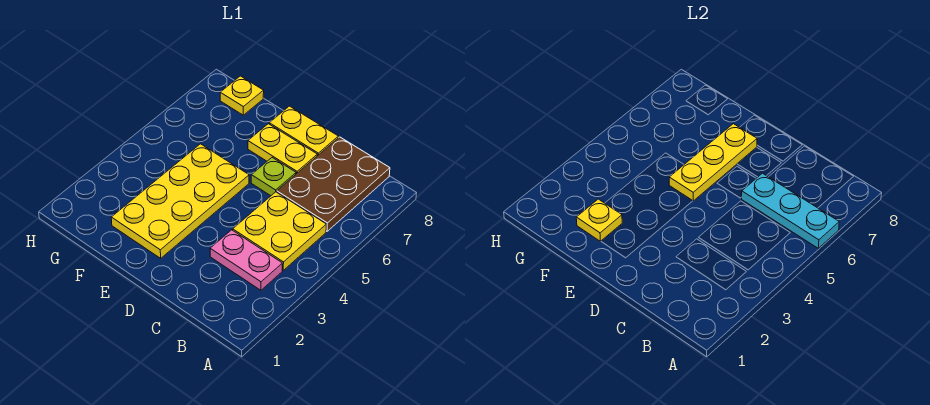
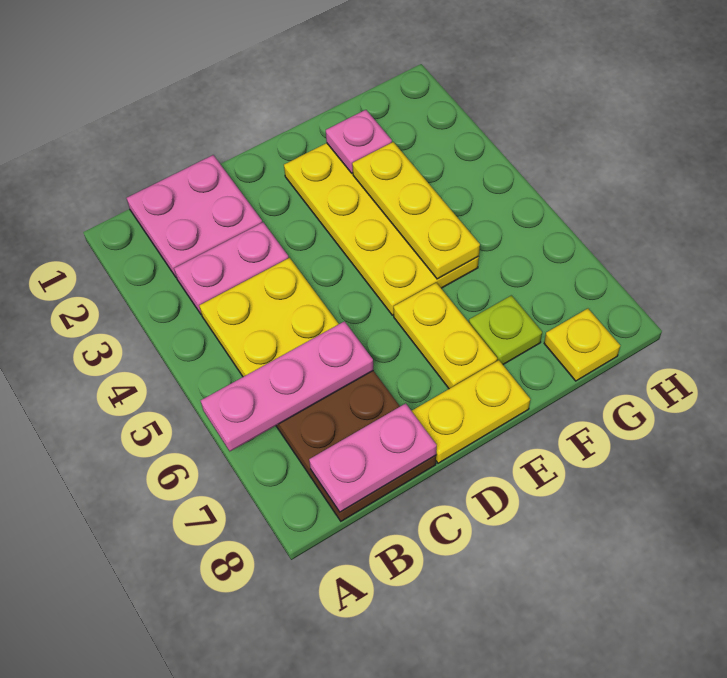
cyan 1x3 plate [742,173,839,248] -> pink 1x3 plate [201,321,373,451]
none -> pink 2x2 plate [127,155,262,278]
none -> pink 1x2 plate [309,403,437,512]
lime 1x1 plate [251,158,296,196] -> lime 1x1 plate moved to [469,295,542,364]
yellow 1x2 plate [248,124,317,174] -> yellow 1x2 plate turned to [394,283,497,389]
yellow 1x3 plate [669,124,757,201] -> yellow 1x3 plate moved to [352,142,480,279]
yellow 1x1 plate [576,199,622,241] -> pink 1x1 plate [326,110,392,173]

